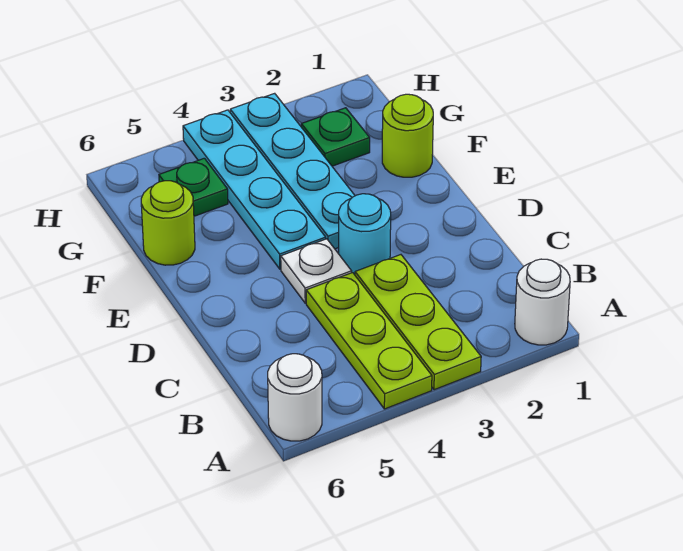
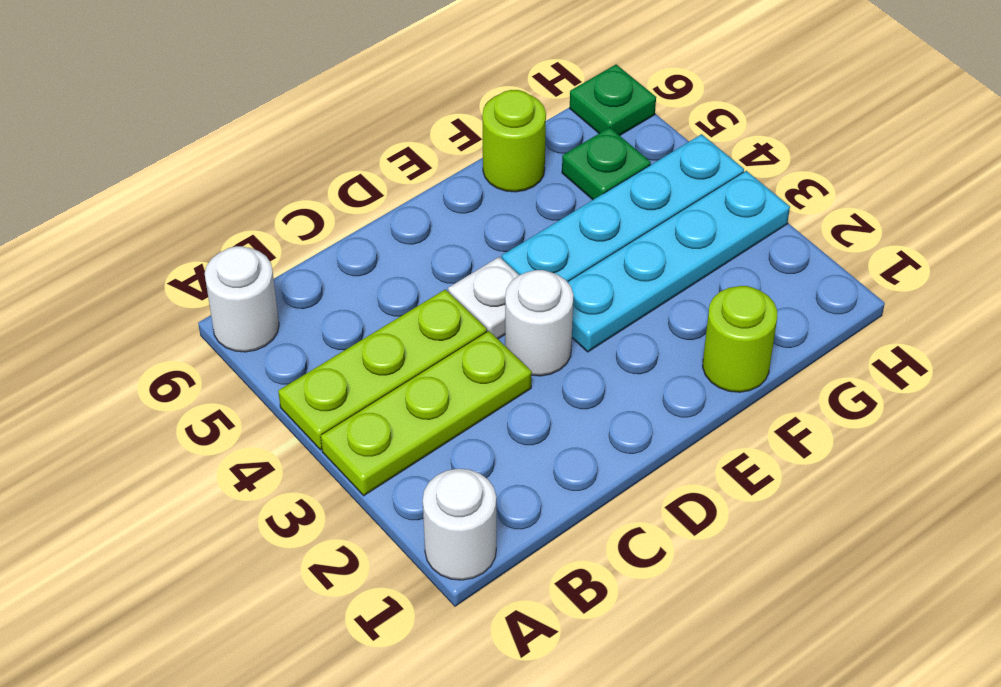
cyan 1x1 round brick [339,194,391,275] -> white 1x1 round brick [505,270,574,376]
green 1x1 plate [301,108,370,166] -> green 1x1 plate moved to [570,64,656,136]

